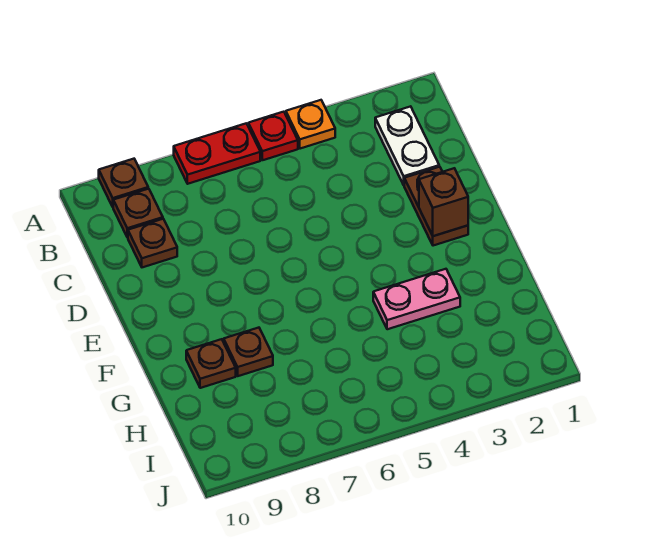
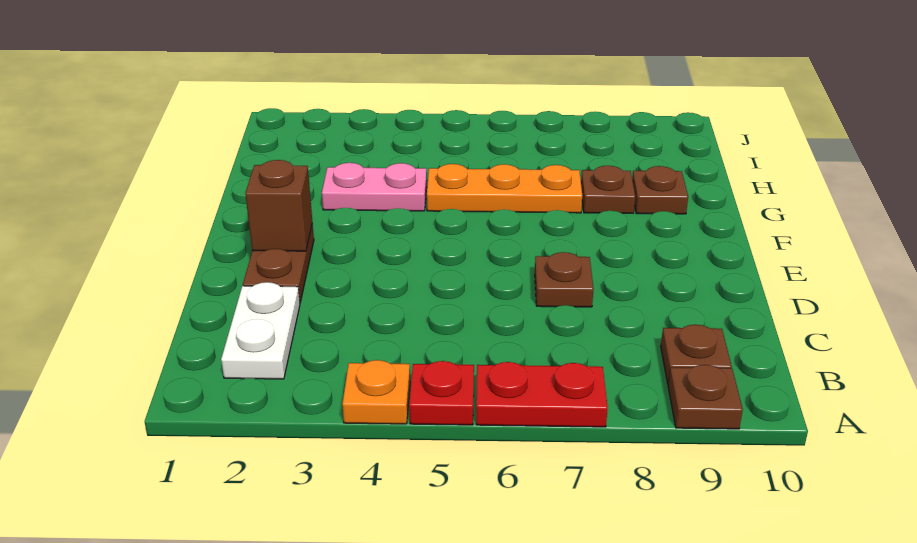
brown 1x1 plate [128,219,177,267] -> brown 1x1 plate moved to [535,252,594,307]
none -> orange 1x3 plate [427,164,582,213]

